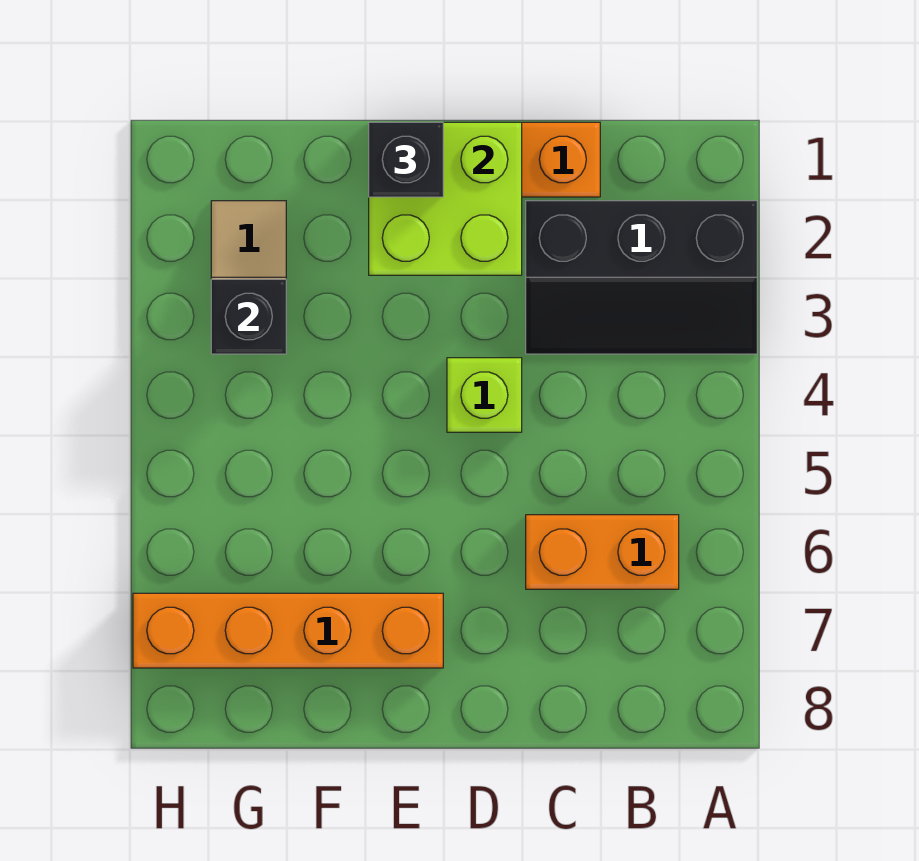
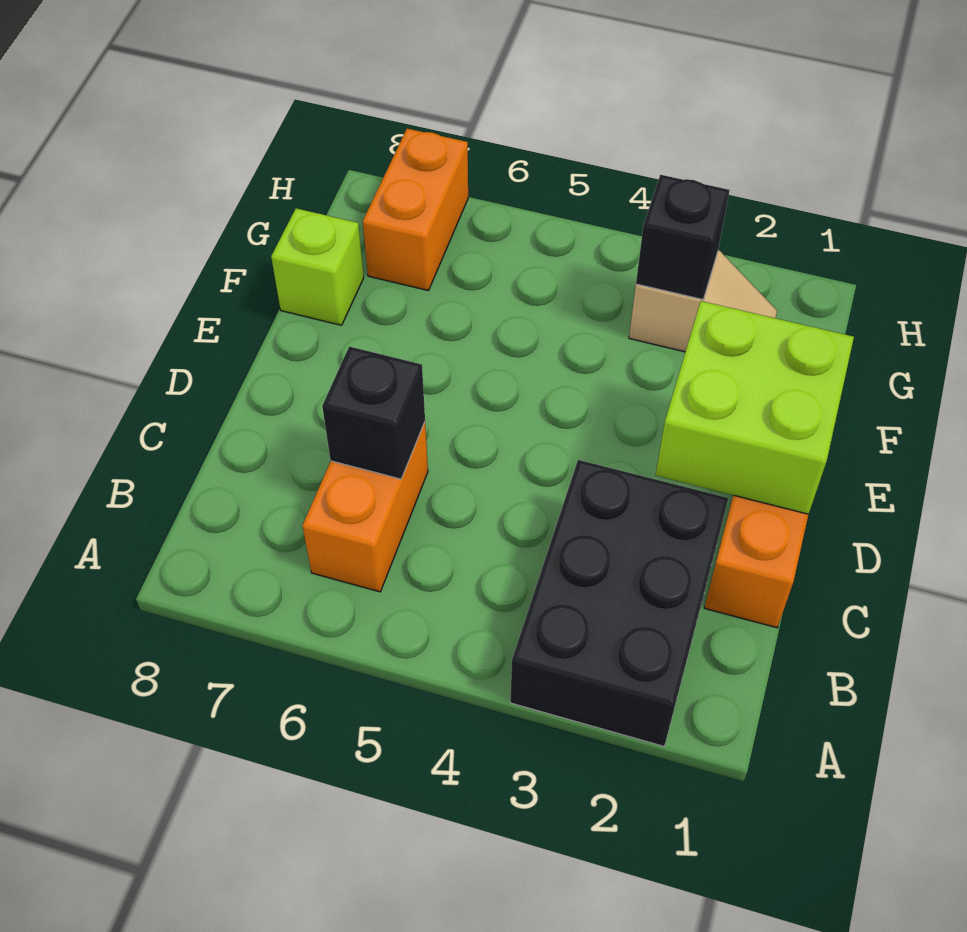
black 2x3 slope [526,201,757,354] -> black 2x3 brick [510,460,728,746]
lime 1x1 brick [447,358,522,432] -> lime 1x1 brick moved to [271,208,364,325]
black 1x1 brick [369,122,443,197] -> black 1x1 brick moved to [322,346,425,479]
orange 1x4 brick [133,593,443,668] -> orange 1x2 brick [363,129,468,291]

